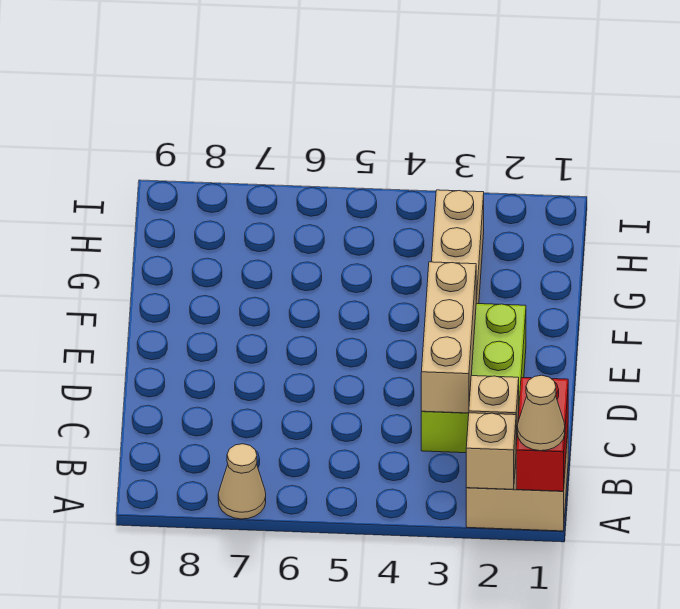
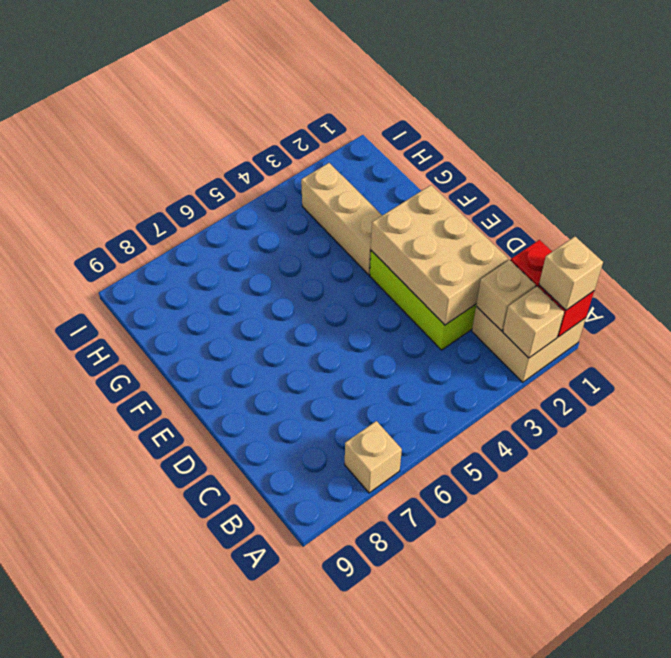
tan 1x1 cone [517,375,565,451] -> tan 1x1 brick [539,237,603,310]
tan 1x1 cone [218,444,266,519] -> tan 1x1 brick [345,421,402,493]
tan 1x3 brick [421,262,476,413] -> tan 2x3 brick [371,185,508,325]

